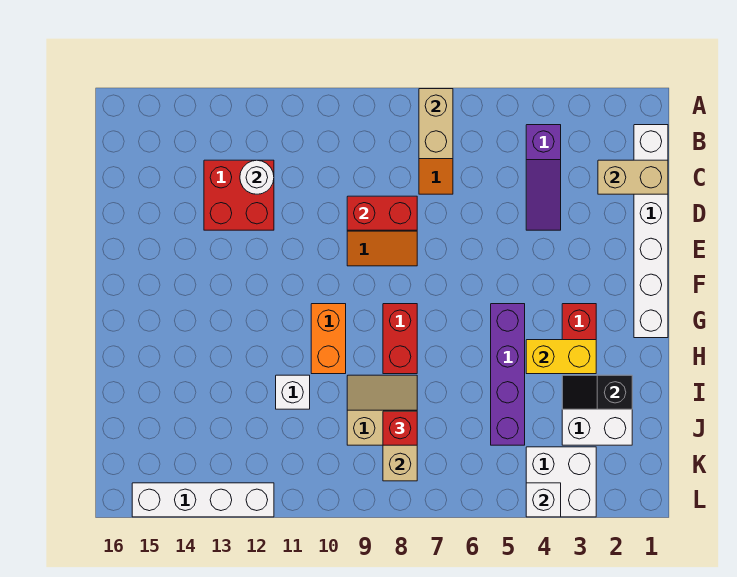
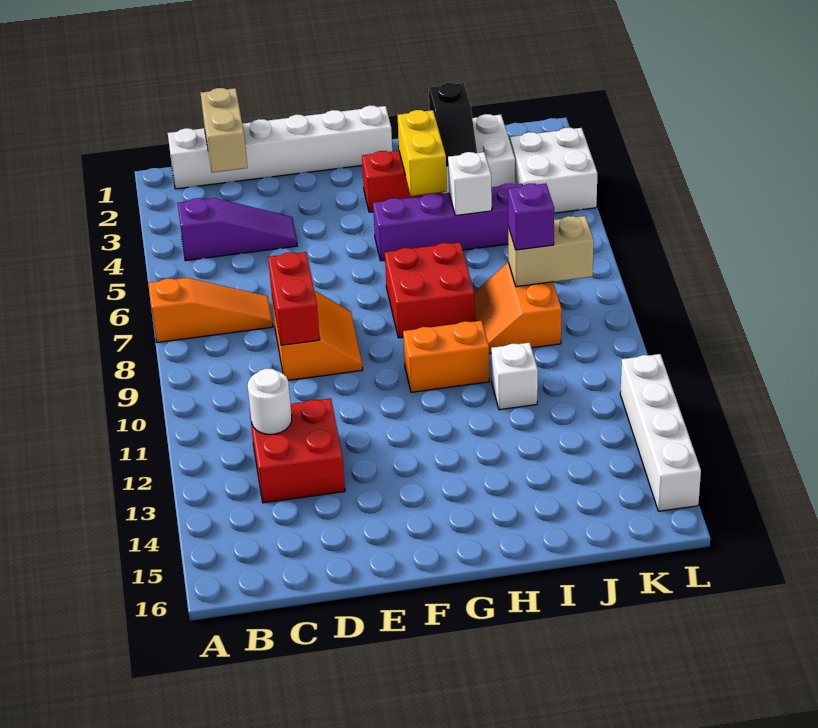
tan 1x2 brick [419,89,453,159] -> none
red 1x2 brick [383,304,417,374] -> red 2x2 brick [385,242,475,338]
tan 2x2 slope [347,375,417,445] -> orange 2x2 slope [474,262,562,354]
red 1x1 brick [383,411,417,445] -> purple 1x1 brick [508,183,554,250]
white 1x1 brick [526,483,561,517] -> white 1x1 brick moved to [448,152,492,216]

